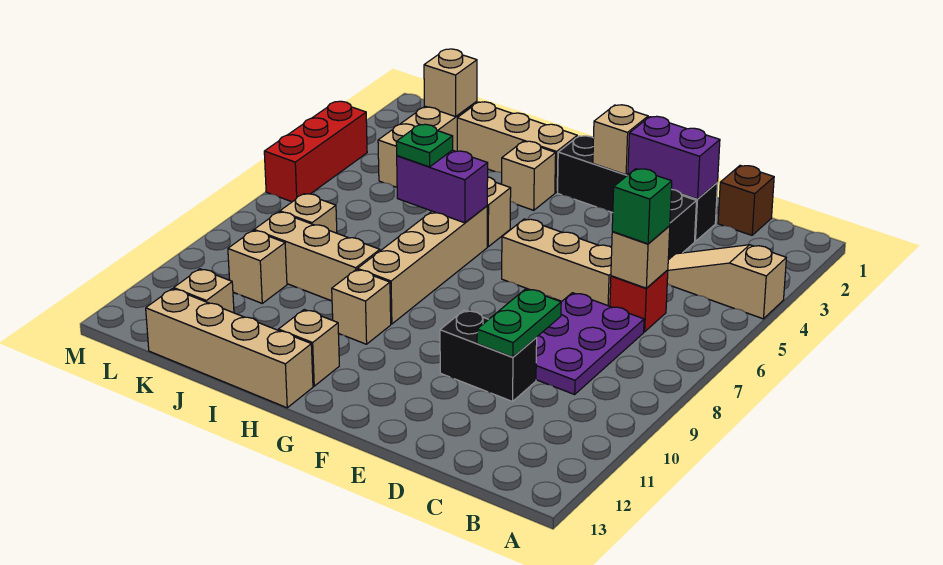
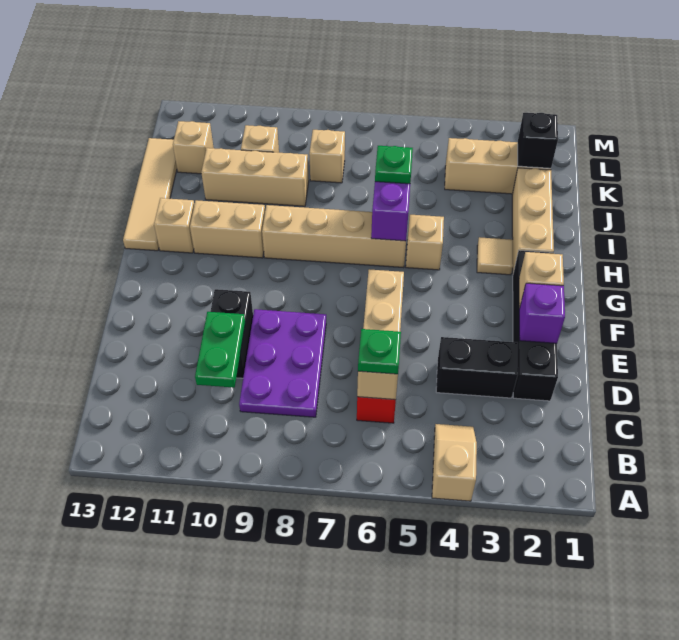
tan 1x3 slope [667,245,786,319] -> tan 1x2 slope [432,424,477,501]
brown 1x1 brick [718,165,774,235] -> none
green 1x1 brick [612,169,672,244] -> green 1x1 plate [358,329,401,374]
purple 2x3 plate [536,293,644,394] -> purple 2x3 plate turned to [239,309,326,417]
purple 1x2 brick [628,116,720,199] -> purple 1x1 brick [519,283,565,343]
green 1x2 plate [477,289,561,357] -> green 1x2 plate turned to [195,312,245,388]
tan 1x1 brick [502,141,556,210] -> tan 1x1 tile [477,237,513,275]
tan 1x1 brick [332,269,391,344] -> tan 1x2 brick [190,200,265,258]
tan 1x4 brick [146,289,313,408] -> tan 1x4 tile [123,138,177,251]
tan 1x3 brick [254,212,380,301] -> tan 1x3 brick turned to [201,148,309,206]
tan 1x1 brick [424,49,477,117] -> black 1x1 brick [518,113,558,168]
red 1x3 brick [264,101,367,202] -> none

